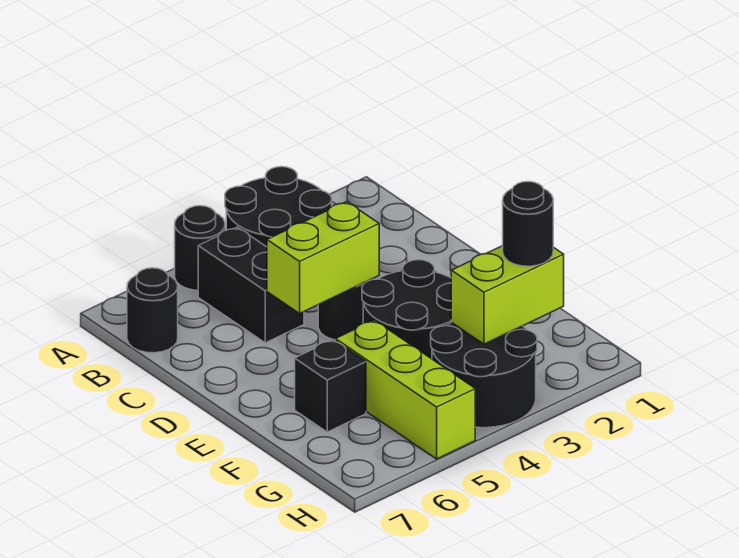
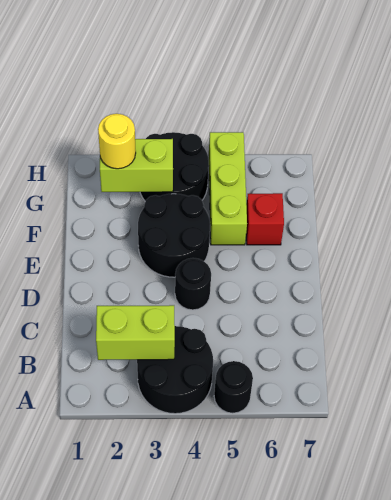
black 1x2 brick [198,227,304,343] -> none
black 1x1 round brick [127,268,178,353] -> none
lime 1x2 brick [267,202,379,313] -> lime 1x2 brick moved to [96,305,175,360]
black 1x1 brick [295,340,366,432] -> red 1x1 brick [246,193,284,245]
black 1x1 round brick [503,182,553,266] -> yellow 1x1 round brick [98,114,136,169]

